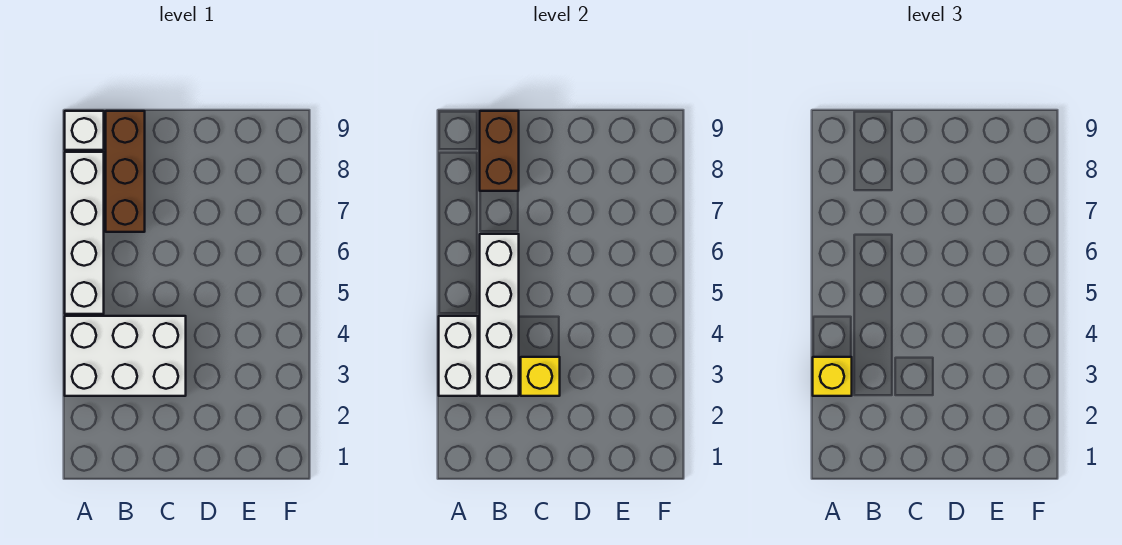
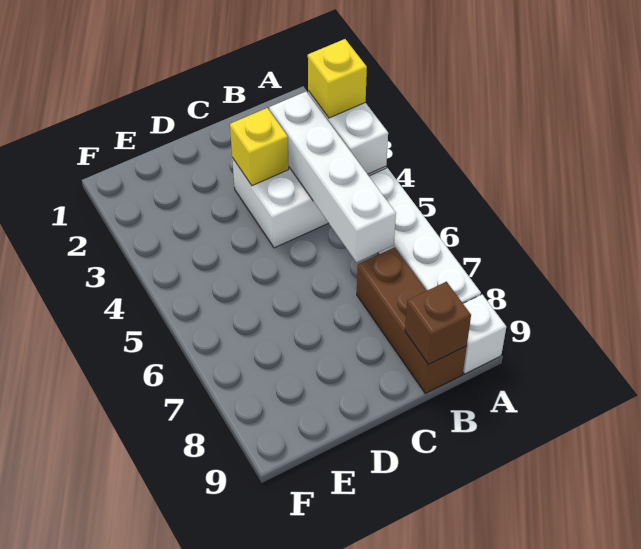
brown 1x2 brick [480,111,519,191] -> brown 1x1 brick [405,282,471,365]

